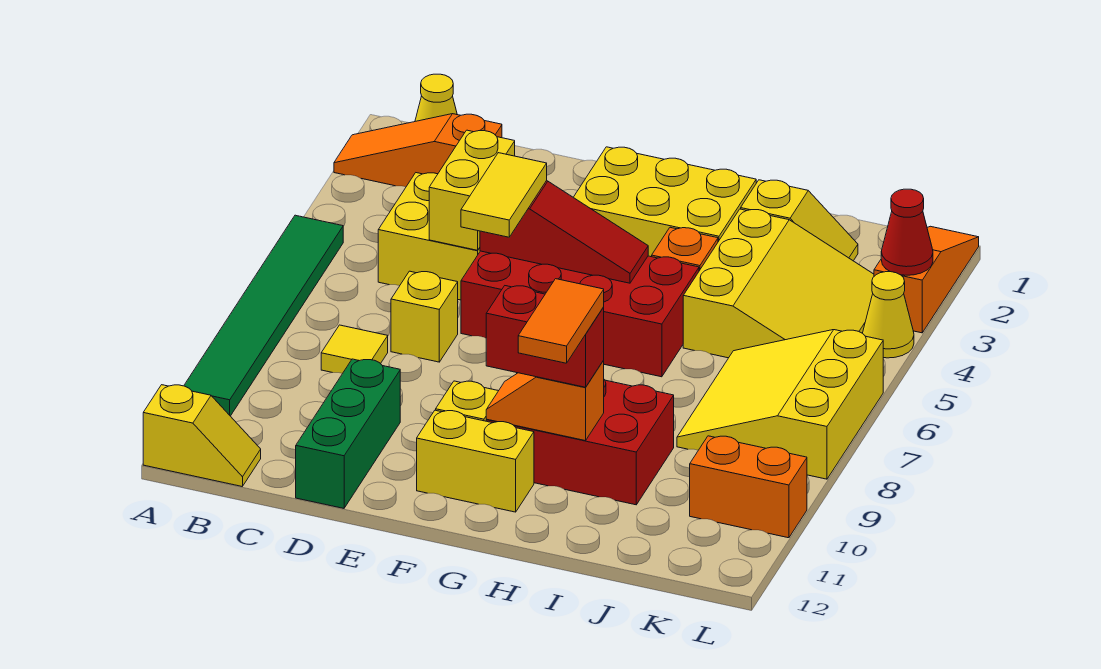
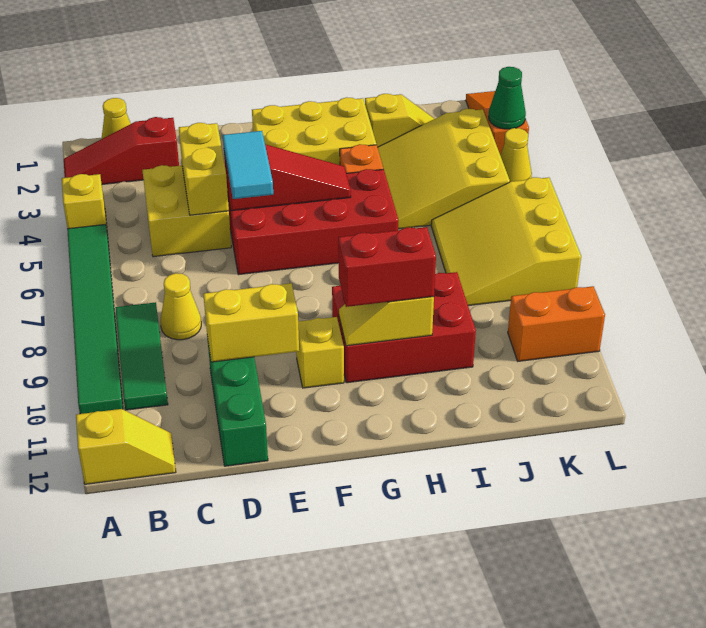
orange 1x3 slope [334,114,502,187] -> red 1x3 slope [64,117,179,184]
none -> green 1x3 tile [115,302,168,410]
yellow 1x1 tile [321,325,388,373] -> yellow 1x1 cone [160,273,201,340]
yellow 1x1 brick [391,271,458,362] -> yellow 1x1 brick moved to [62,174,107,229]
yellow 1x2 tile [461,153,547,237] -> cyan 1x2 tile [223,131,273,199]
yellow 1x2 brick [417,410,534,512] -> yellow 1x2 brick moved to [203,283,299,362]
orange 1x2 slope [486,360,604,441] -> yellow 1x2 slope [339,297,434,346]
orange 1x2 tile [518,279,604,363] -> none
yellow 3x3 slope [683,209,874,358] -> yellow 3x3 slope turned to [377,109,510,229]
red 1x1 cone [881,189,933,275] -> green 1x1 cone [489,67,526,129]

